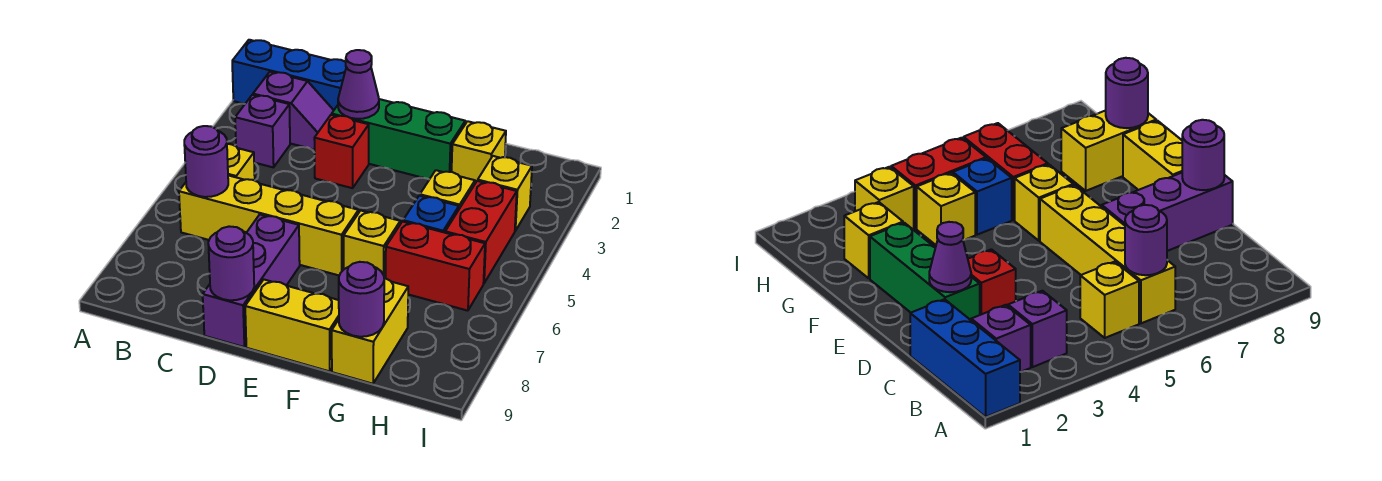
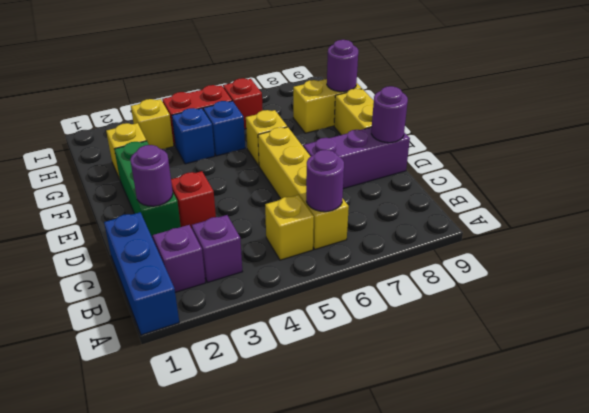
purple 1x1 cone [338,50,379,119] -> purple 1x1 round brick [130,145,173,206]
yellow 1x1 brick [420,170,475,209] -> blue 1x1 brick [172,108,215,164]
red 1x2 brick [386,222,485,311] -> red 1x1 brick [223,78,263,129]

